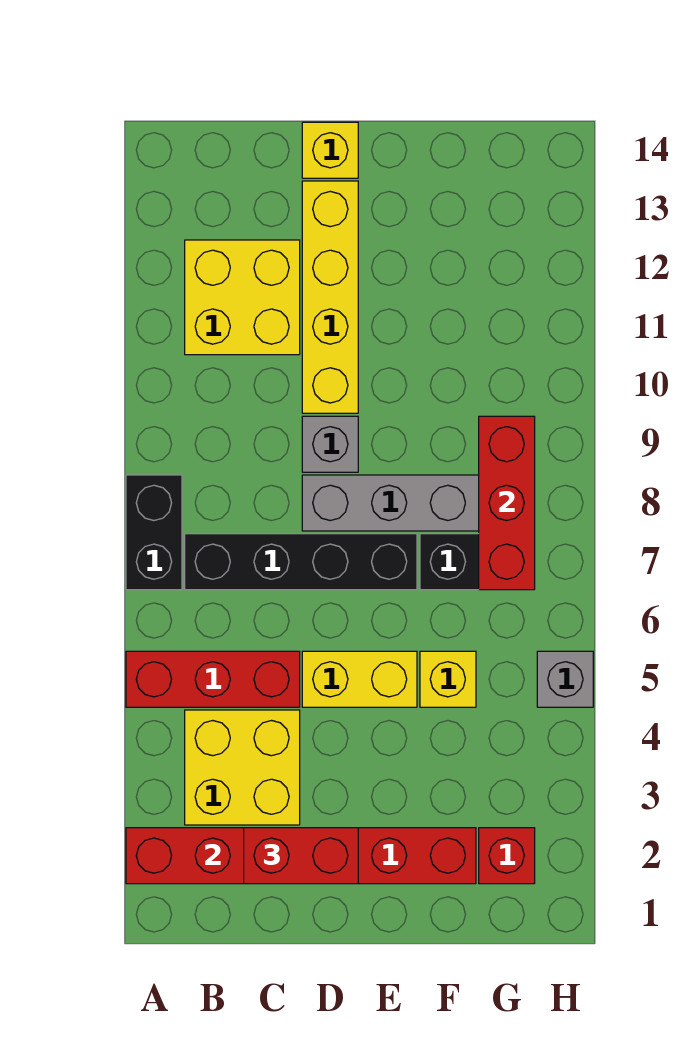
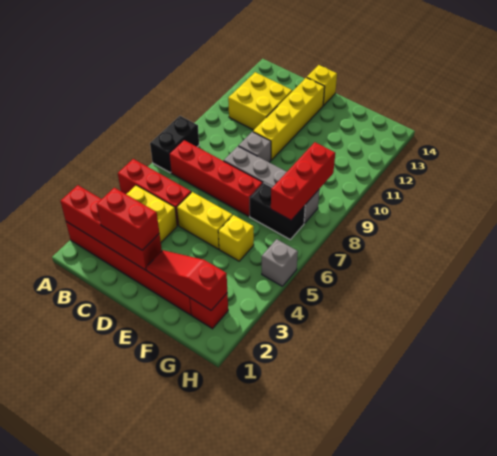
black 1x4 brick [185,534,417,590] -> red 1x4 brick [169,140,263,216]
none -> red 1x3 slope [146,250,227,310]

